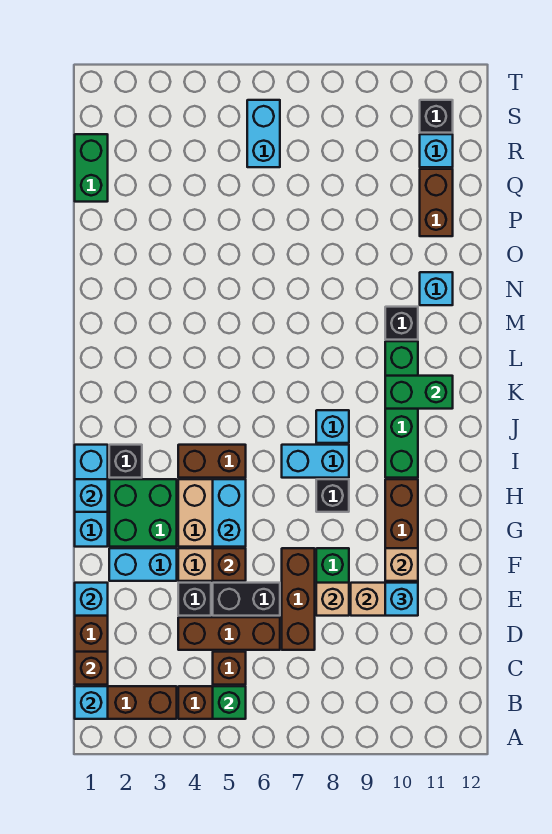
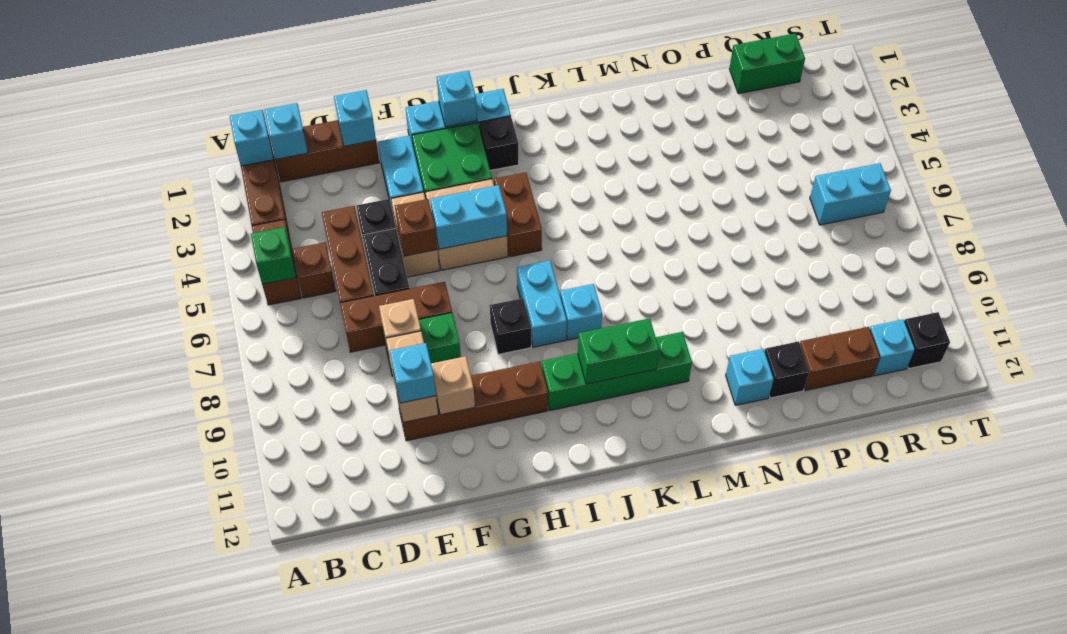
brown 1x1 brick [75,652,108,685] -> cyan 1x1 brick [264,103,308,160]
green 1x2 brick [385,376,453,409] -> green 1x2 brick turned to [578,318,659,384]
black 1x1 brick [385,307,418,340] -> black 1x1 brick moved to [765,341,809,398]

